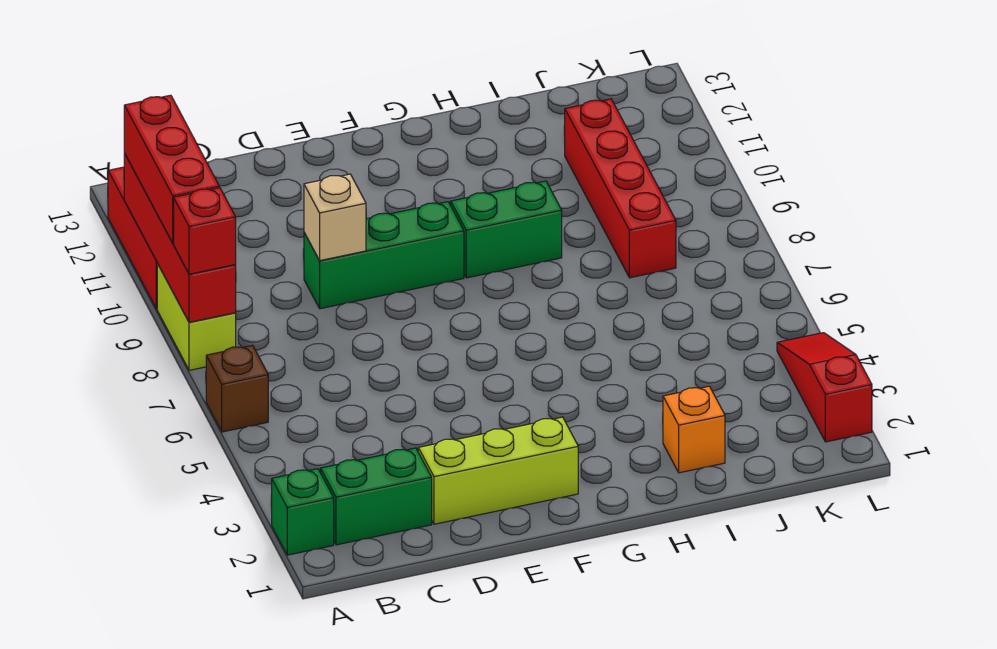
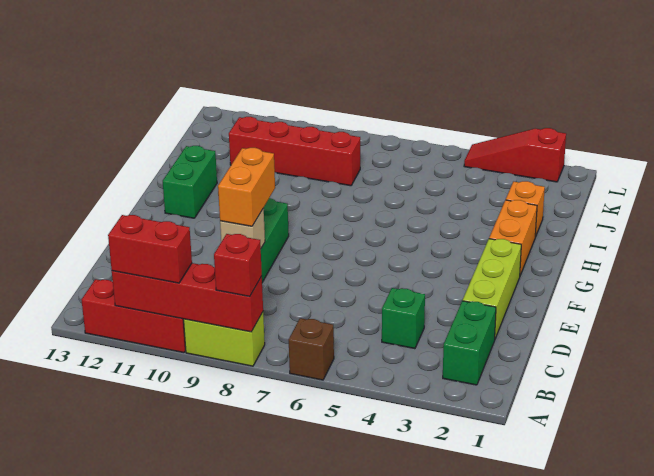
green 1x1 brick [272,469,334,555] -> green 1x1 brick moved to [382,288,425,349]
red 1x3 brick [124,95,219,243] -> red 1x2 brick [108,215,192,283]
none -> orange 1x2 brick [218,148,275,226]
none -> orange 1x2 brick [489,200,537,275]
green 1x2 brick [451,181,562,278] -> green 1x2 brick moved to [163,146,217,218]

